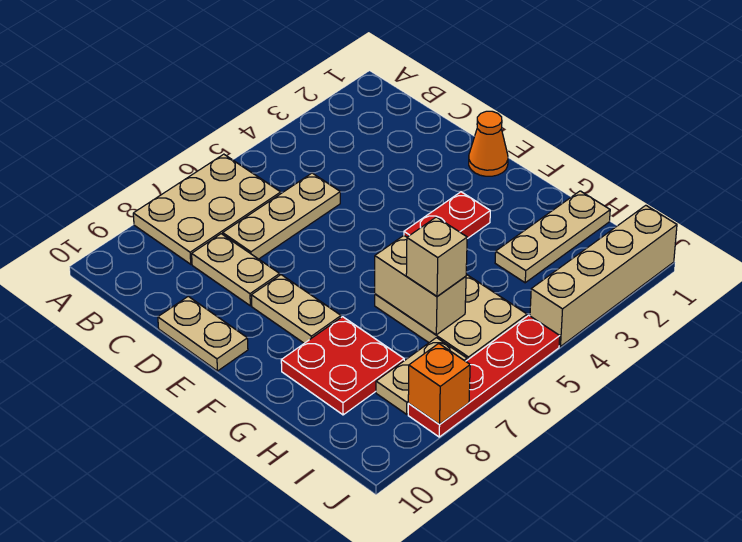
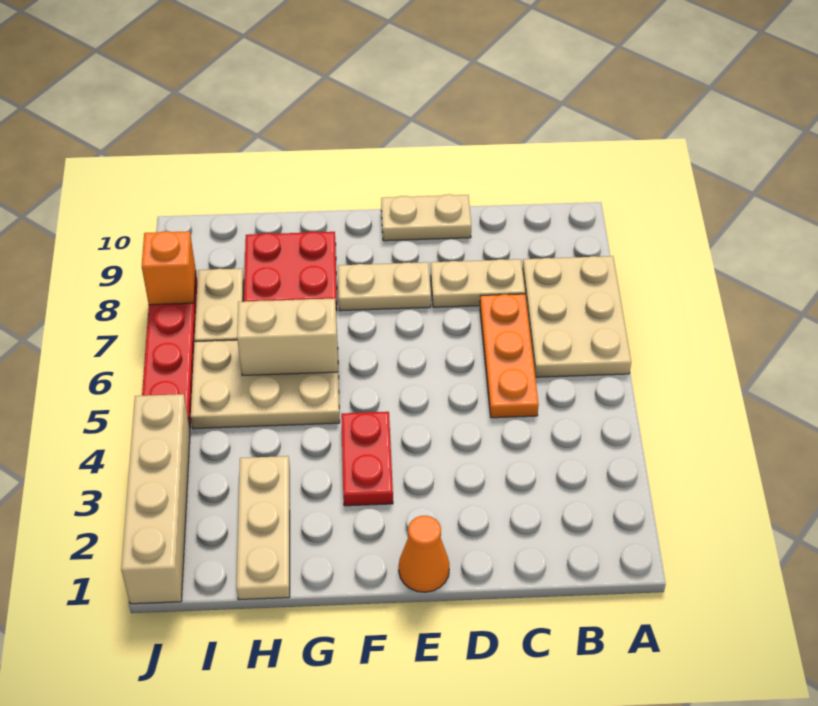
tan 1x3 plate [223,173,340,259] -> orange 1x3 plate [480,294,539,418]
tan 1x1 brick [406,217,467,296] -> none

